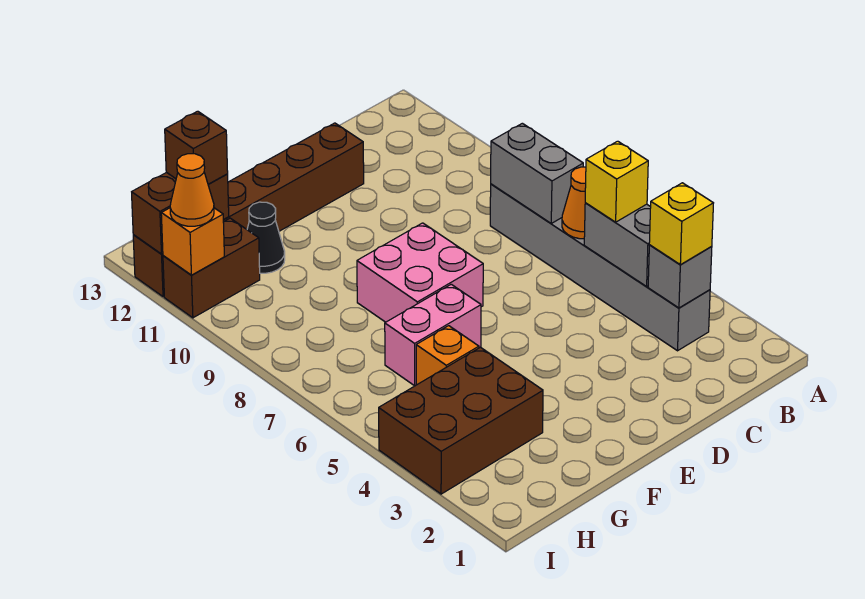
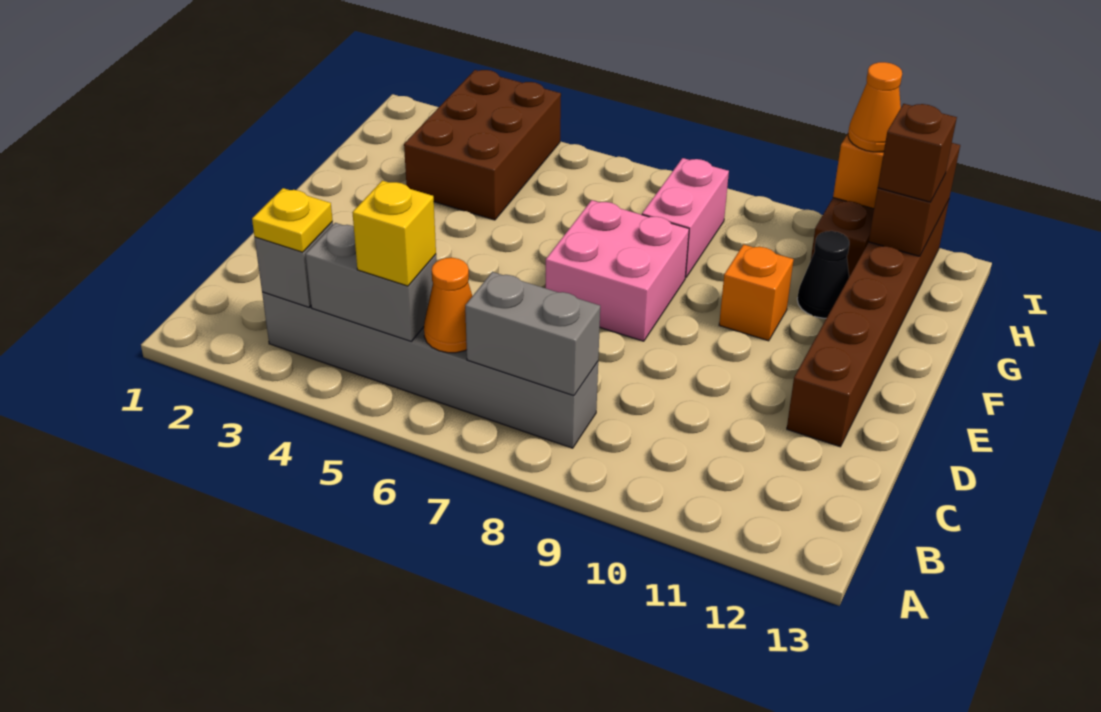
yellow 1x1 brick [649,183,713,265] -> yellow 1x1 plate [252,188,333,252]
pink 1x2 brick [385,284,481,386] -> pink 1x2 brick moved to [642,158,729,278]
orange 1x1 brick [416,326,479,385] -> orange 1x1 brick moved to [719,244,794,341]

